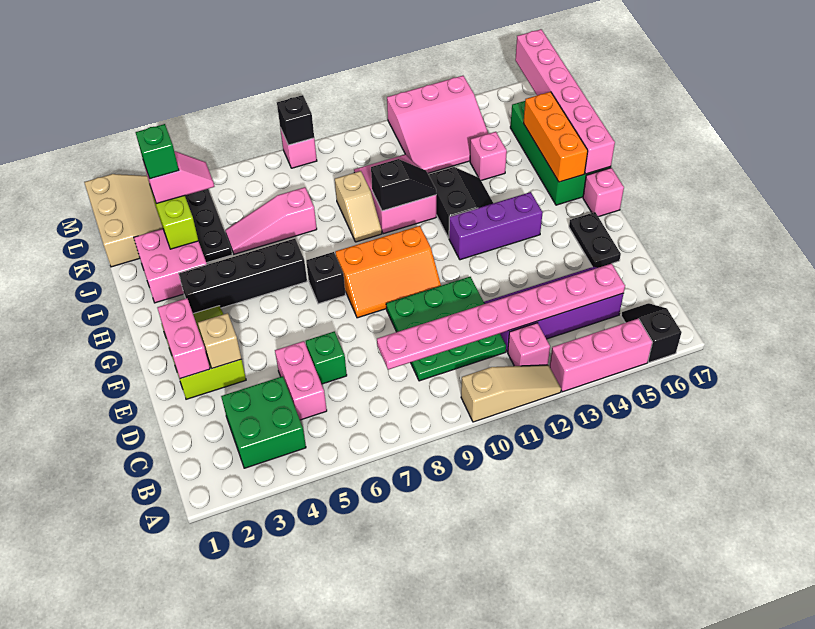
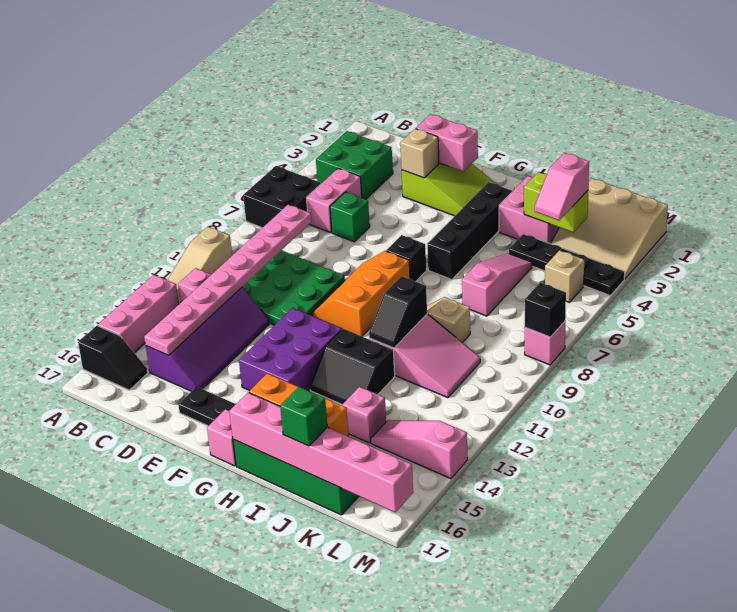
none -> black 2x2 brick [243,166,321,228]
pink 1x2 brick [275,341,327,420] -> pink 1x2 brick turned to [306,168,362,233]
purple 1x3 brick [449,192,543,260] -> purple 2x3 brick [239,308,342,391]
green 1x1 brick [136,124,179,179] -> green 1x1 brick moved to [280,387,328,446]
pink 3x3 slope [387,76,488,173] -> pink 1x3 slope [371,420,468,479]
none -> tan 1x1 brick [545,250,584,302]

